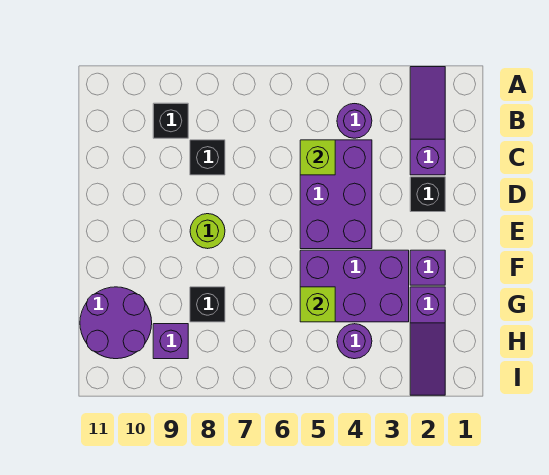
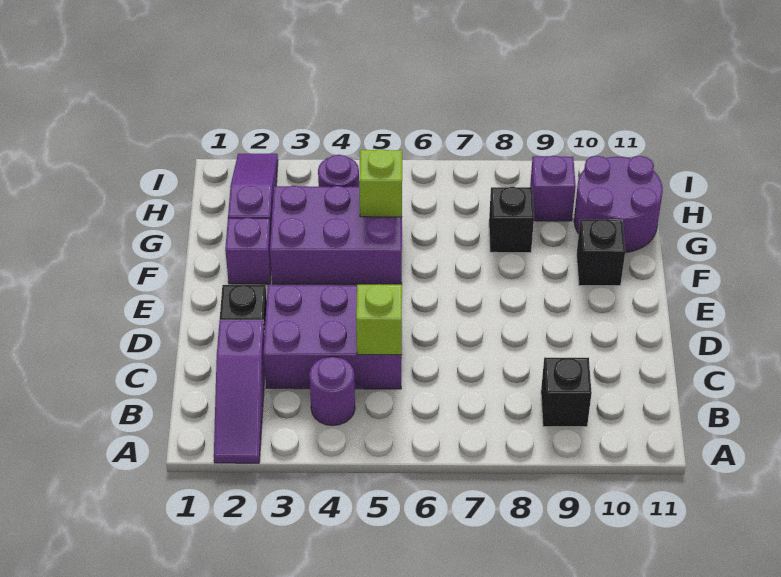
purple 2x3 brick [300,140,372,249] -> purple 2x3 brick turned to [263,285,402,389]
black 1x1 brick [190,140,225,175] -> black 1x1 brick moved to [577,219,625,286]
lime 1x1 round brick [190,214,225,249] -> none

